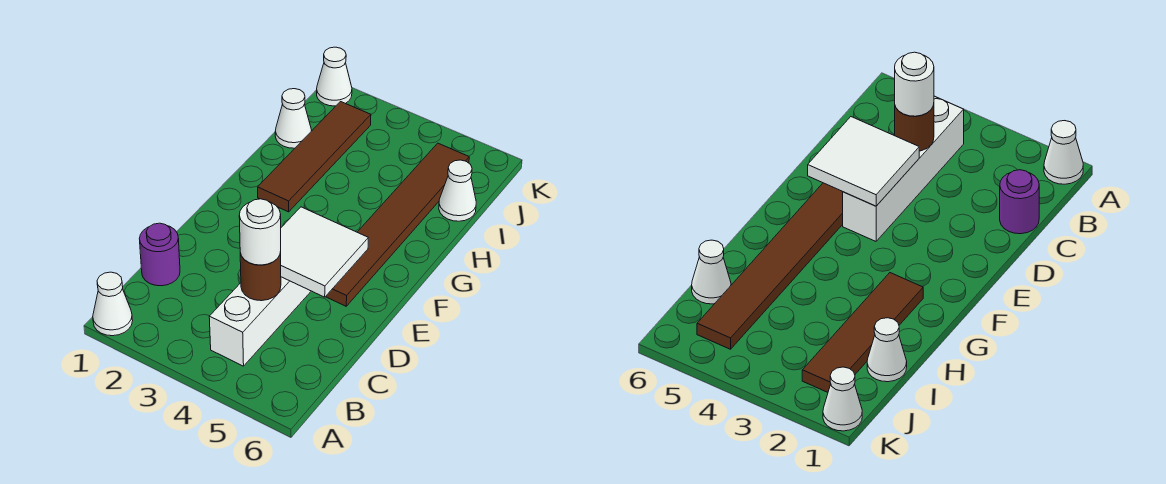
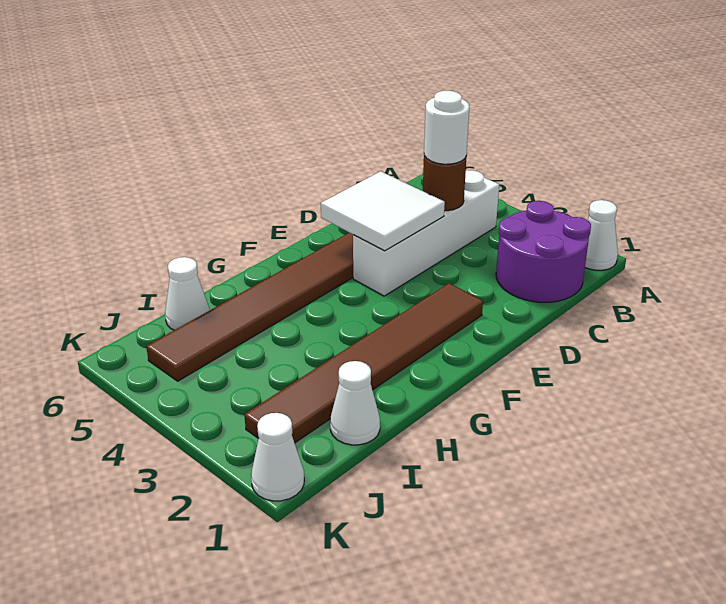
purple 1x1 round brick [139,223,180,286] -> purple 2x2 round brick [496,201,591,302]
brown 1x4 tile [258,102,371,212] -> brown 1x6 tile [244,283,483,443]

